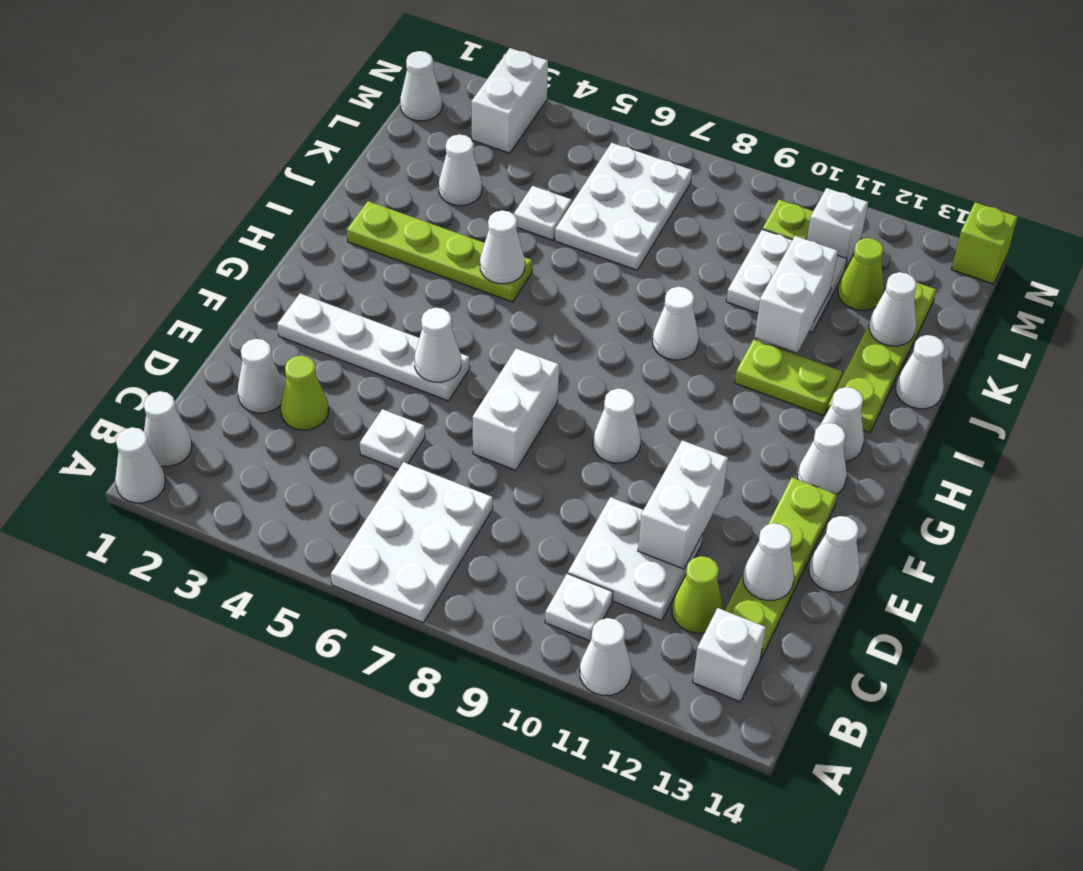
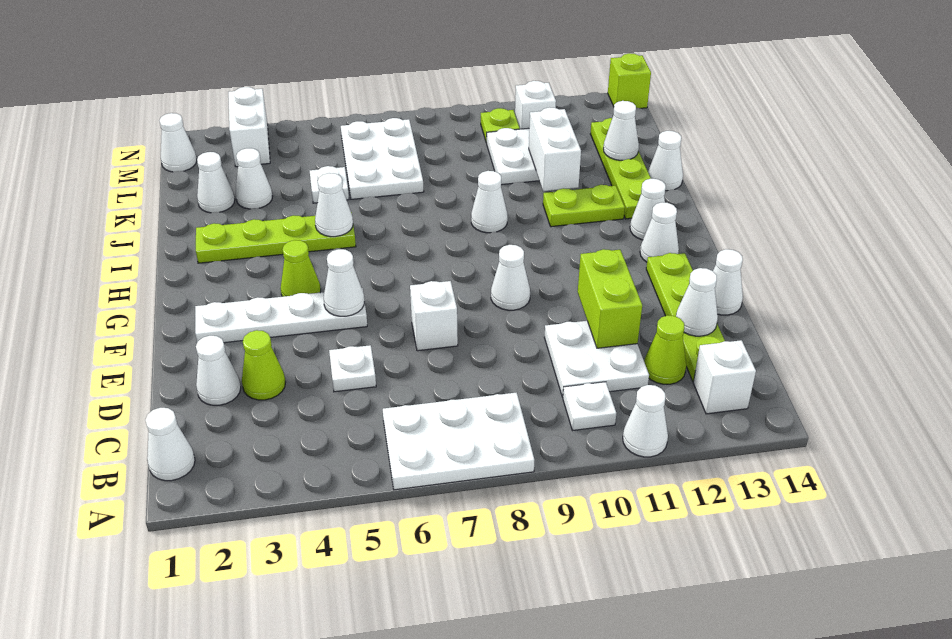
white 1x1 cone [115,427,165,503] -> white 1x1 cone moved to [197,152,235,213]
white 2x3 plate [331,462,493,623] -> white 2x3 plate turned to [383,392,534,490]
white 1x2 brick [638,440,728,569] -> lime 1x2 brick [578,249,642,348]
white 1x2 brick [473,348,559,470] -> white 1x1 brick [410,281,458,351]
lime 1x1 cone [838,238,884,310] -> lime 1x1 cone moved to [281,240,321,297]

